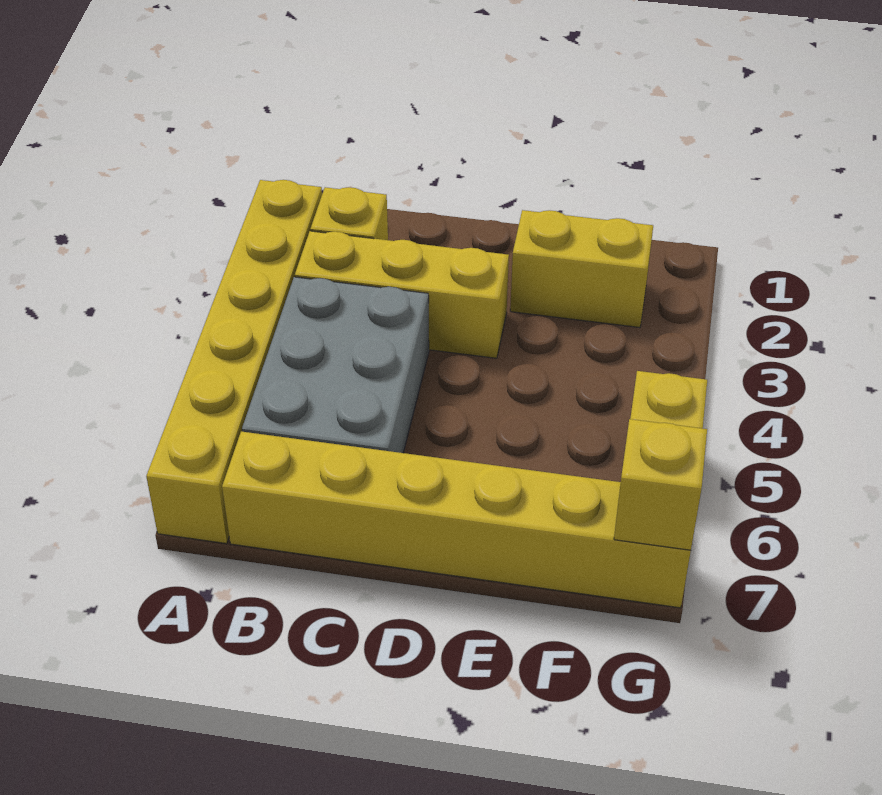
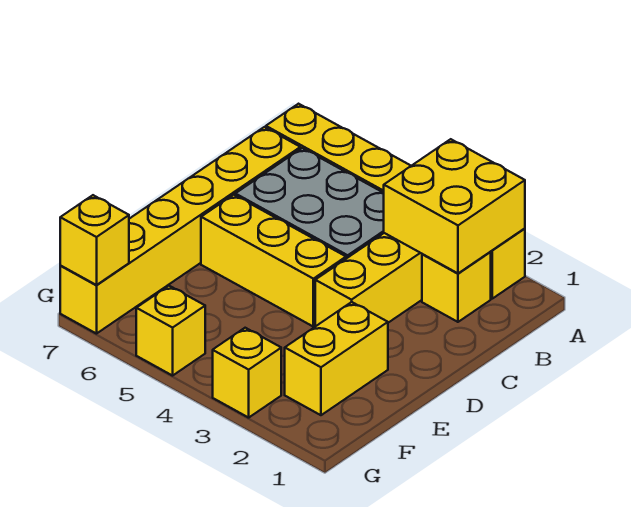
none -> yellow 2x2 brick [384,139,525,273]
none -> yellow 1x3 brick [201,195,346,327]
none -> yellow 1x1 brick [213,328,281,418]

